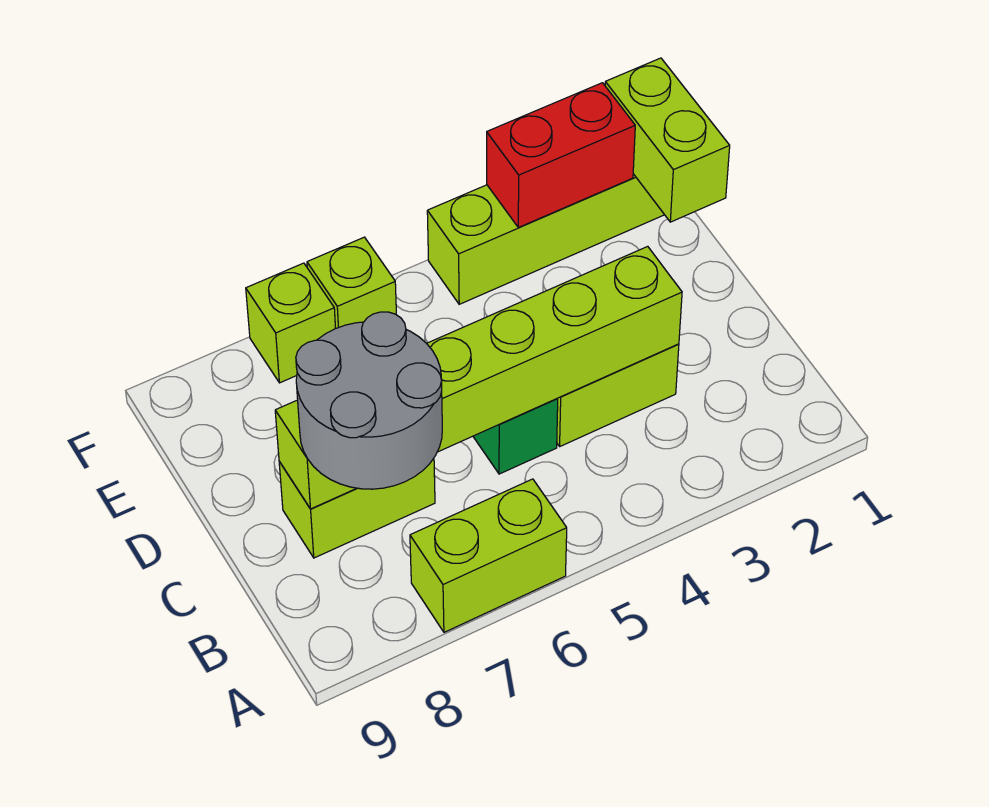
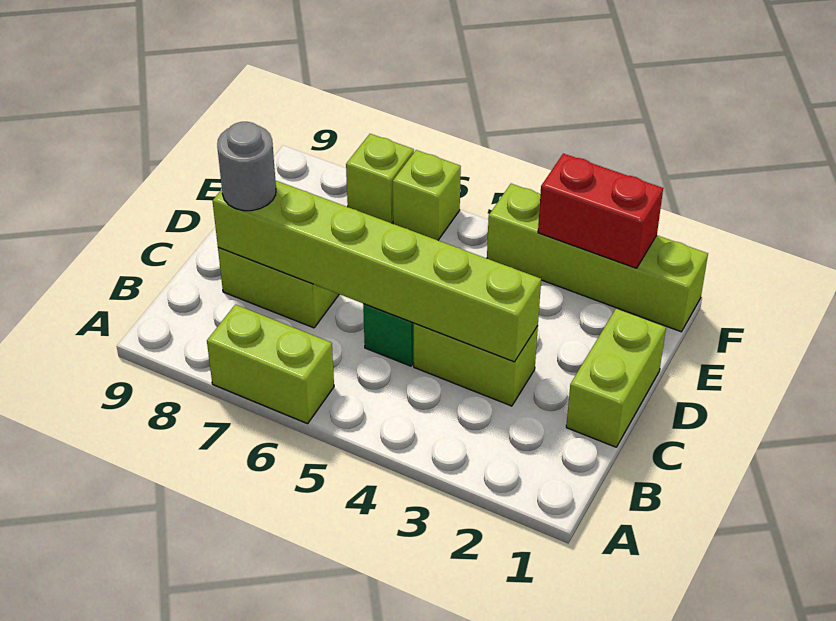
grey 2x2 round brick [296,312,442,489] -> grey 1x1 round brick [217,122,276,211]
lime 1x2 brick [605,58,730,222] -> lime 1x2 brick moved to [566,309,666,447]

